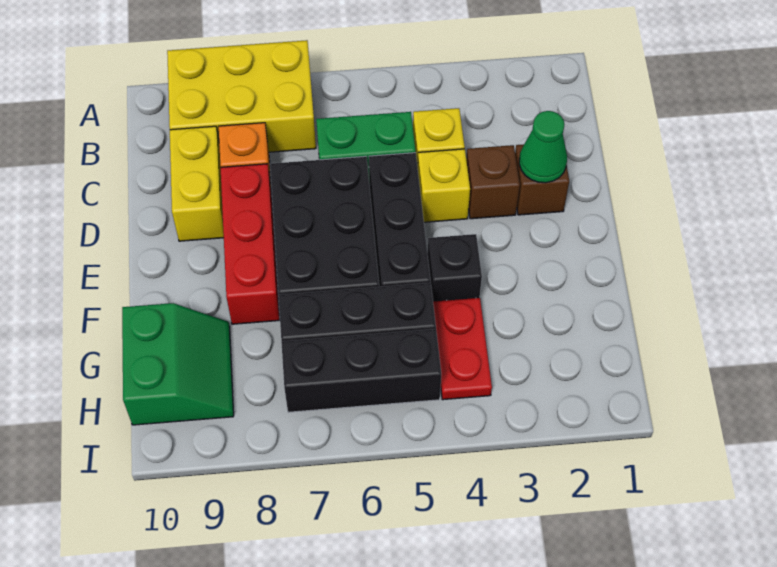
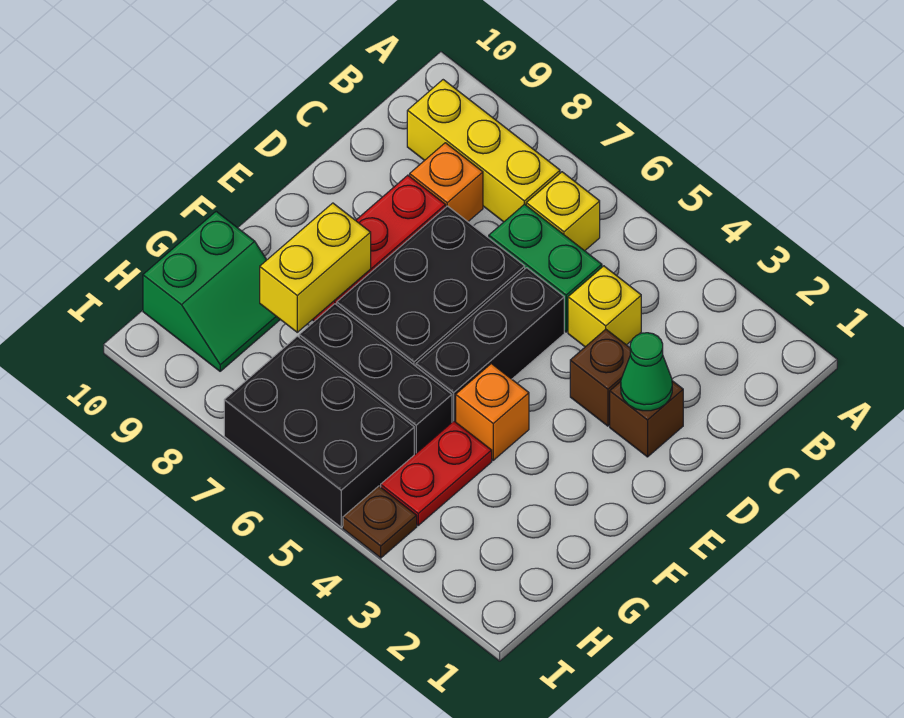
yellow 2x3 brick [167,40,316,152] -> yellow 1x3 brick [407,80,560,222]
yellow 1x2 brick [170,126,224,241] -> yellow 1x2 brick moved to [260,203,371,332]
yellow 1x1 brick [417,149,470,222] -> yellow 1x1 brick moved to [526,172,600,251]
black 1x1 brick [427,234,482,302] -> orange 1x1 brick [456,364,529,460]
black 1x3 brick [281,329,441,412] -> black 2x3 brick [224,336,414,527]
none -> brown 1x1 plate [343,486,417,558]

